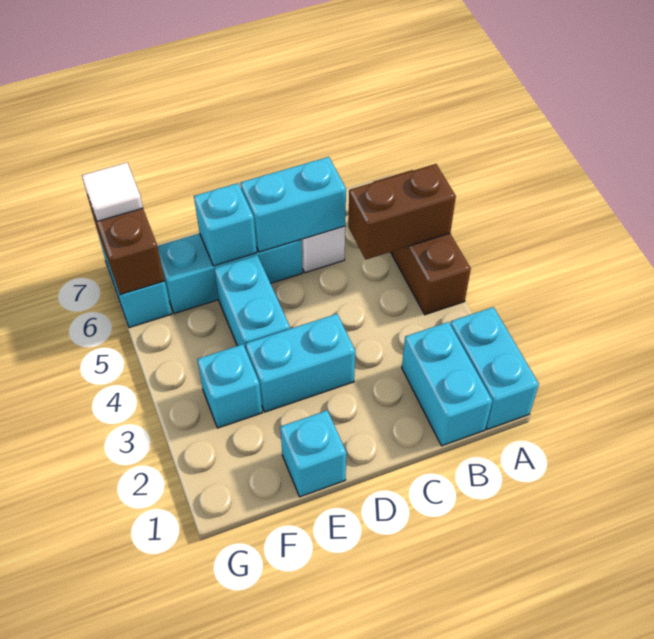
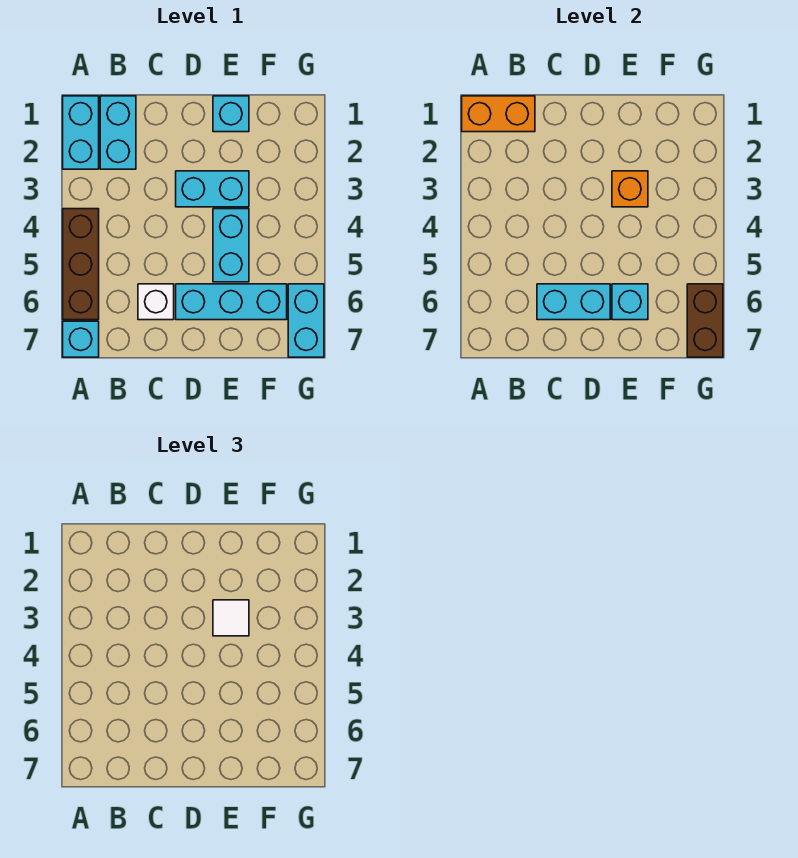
none -> orange 1x2 brick [462,96,535,132]
brown 1x2 brick [348,164,456,260] -> none
none -> orange 1x1 brick [612,171,648,207]
cyan 1x1 brick [197,344,262,428] -> cyan 1x1 brick moved to [63,321,99,357]
white 1x1 tile [82,163,143,221] -> white 1x1 tile moved to [213,600,249,636]

